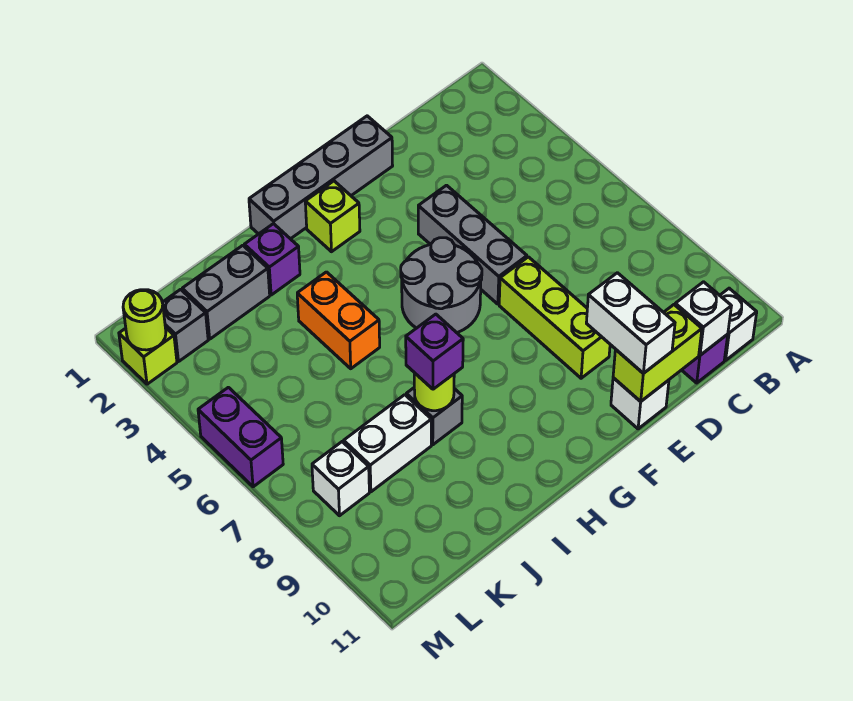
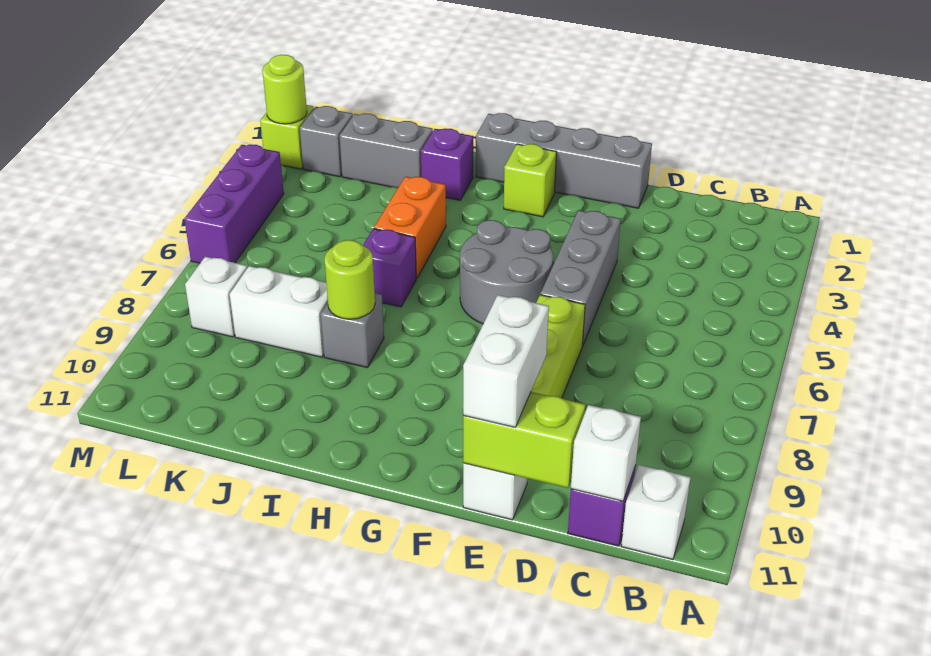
purple 1x1 brick [406,314,463,389] -> purple 1x1 brick moved to [363,229,416,307]
purple 1x2 brick [198,387,283,487] -> purple 1x3 brick [184,144,284,263]

